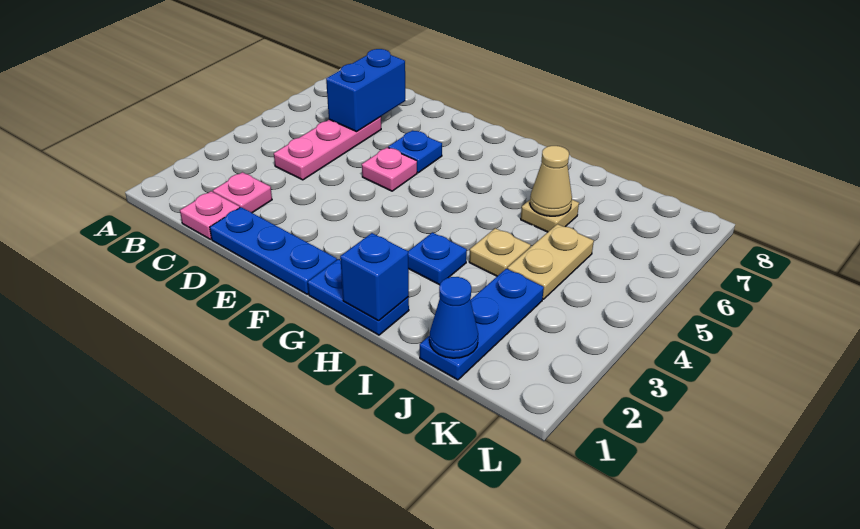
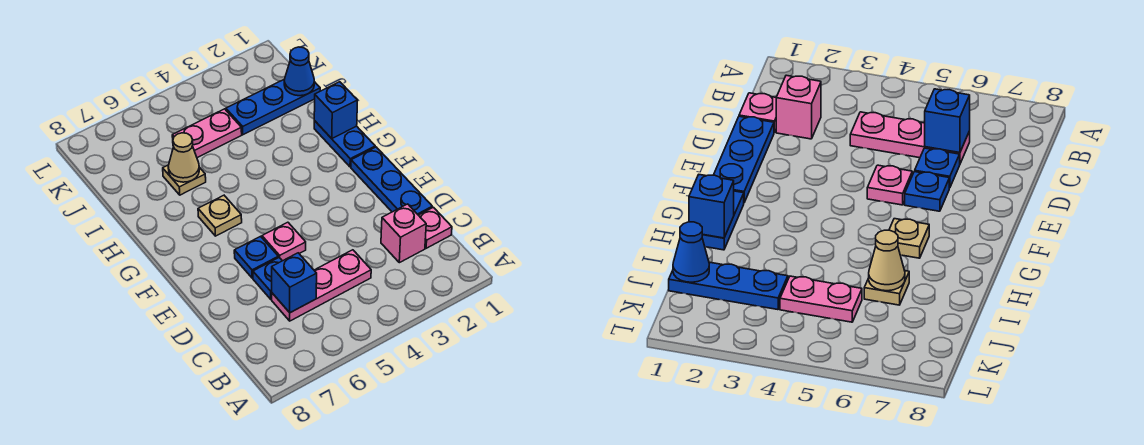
pink 1x1 plate [213,172,272,213] -> pink 1x1 brick [381,204,426,263]
blue 1x2 brick [326,49,405,132] -> blue 1x1 brick [272,253,317,313]
blue 1x1 plate [408,233,467,285] -> blue 1x1 plate moved to [253,258,282,299]
tan 1x1 plate [469,228,531,276] -> tan 1x1 plate moved to [198,195,242,236]
tan 1x2 plate [508,224,594,299] -> pink 1x2 plate [172,109,242,158]

